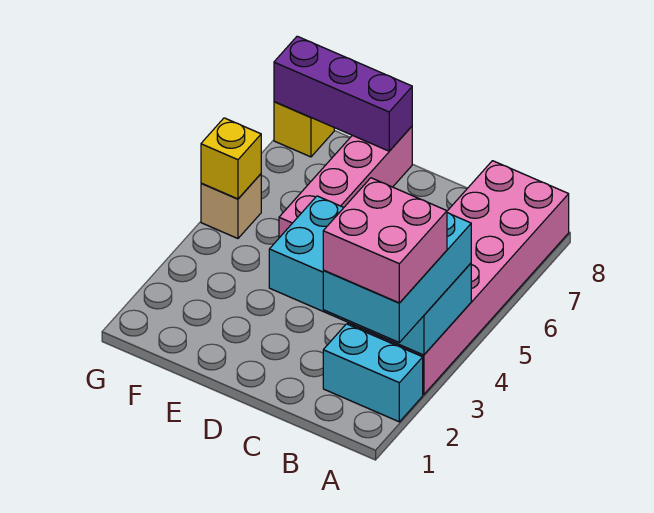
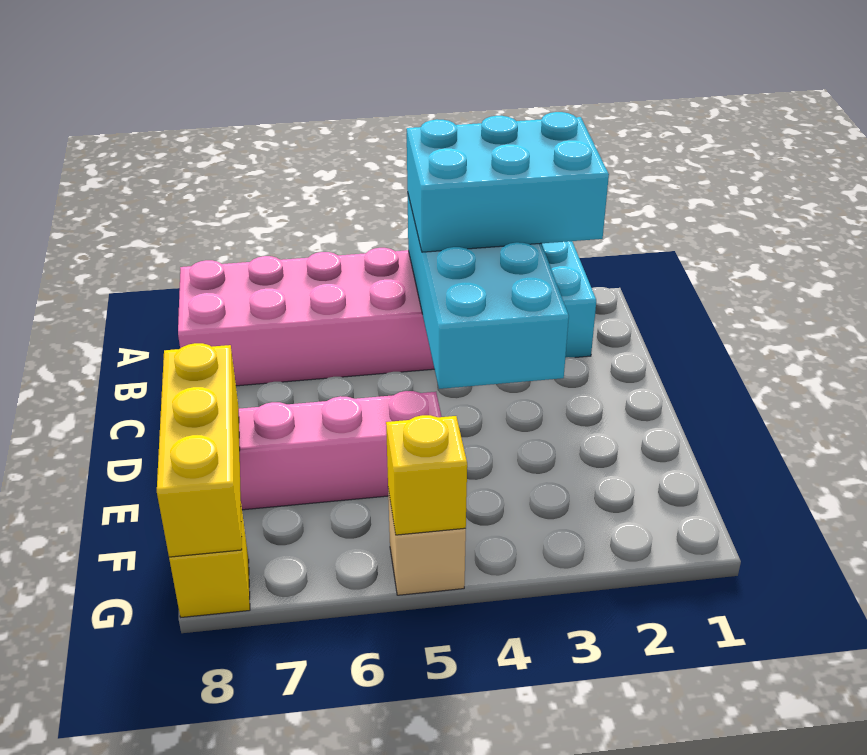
pink 2x2 brick [323,178,447,303] -> none
purple 1x3 brick [274,36,412,151] -> yellow 1x3 brick [157,343,242,557]

